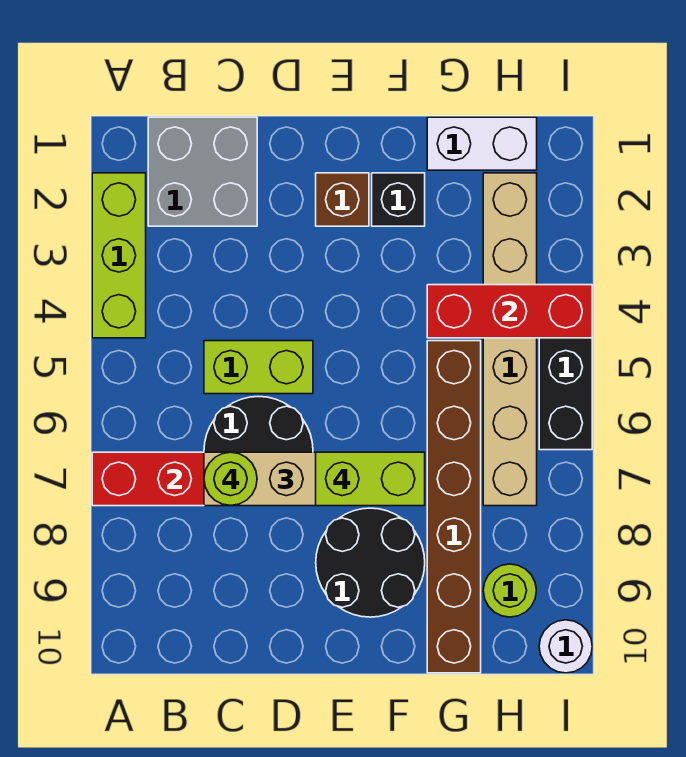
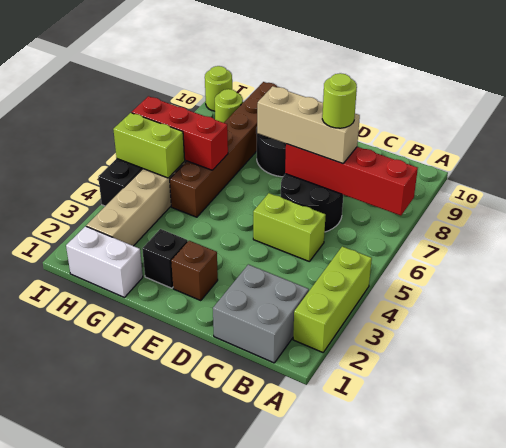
lime 1x2 brick [316,452,425,506] -> lime 1x2 brick moved to [113,113,185,178]
red 1x3 brick [427,285,592,338] -> red 1x3 brick moved to [132,96,228,170]
white 1x1 round brick [539,620,592,673] -> lime 1x1 round brick [205,66,232,111]

